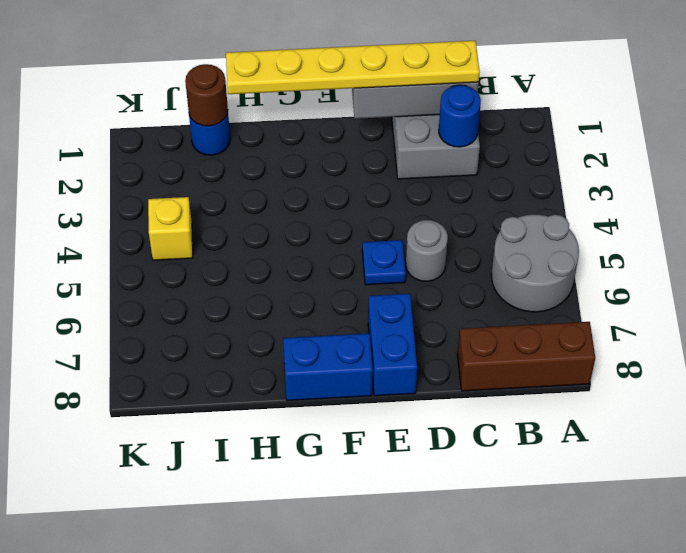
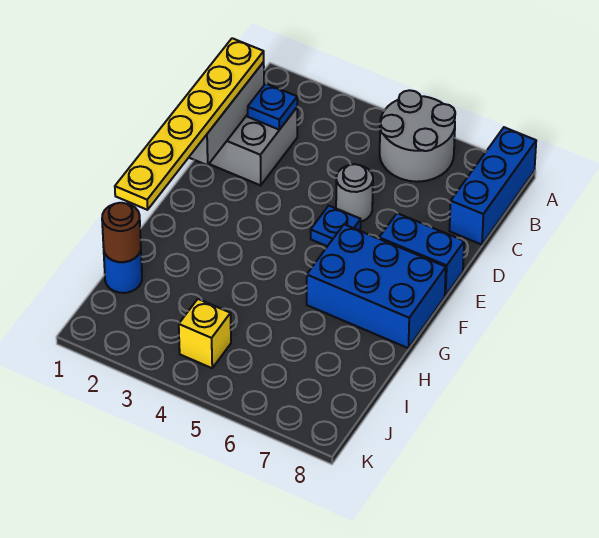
brown 1x3 brick [458,322,595,391] -> blue 1x3 brick [449,127,536,245]
blue 1x1 round brick [439,85,481,147] -> blue 1x1 plate [248,84,297,130]
blue 1x2 brick [283,333,373,400] -> blue 2x3 brick [307,224,446,348]

